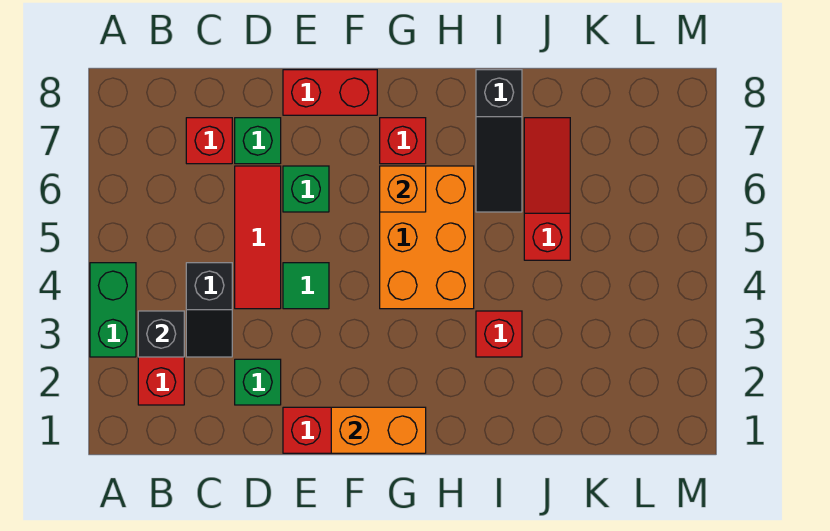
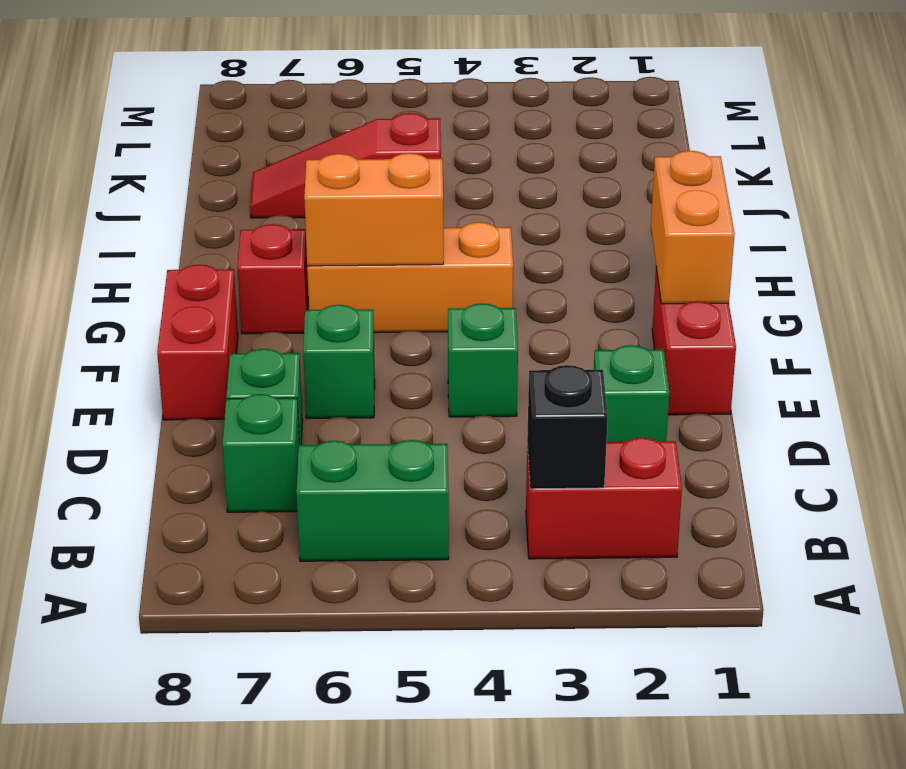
green 1x2 brick [90,263,136,357] -> green 1x2 brick moved to [296,440,449,561]
black 1x2 slope [186,263,232,357] -> none
red 1x1 brick [186,118,232,164] -> green 1x1 brick [222,394,299,512]
red 1x3 tile [235,166,281,309] -> none
green 1x1 tile [283,263,329,309] -> green 1x1 brick [448,303,518,417]
orange 2x3 brick [380,166,474,309] -> orange 1x3 brick [307,222,513,333]
orange 1x1 brick [380,166,426,212] -> orange 1x2 brick [304,153,443,266]
red 1x1 brick [476,311,522,357] -> none
black 1x3 slope [476,70,522,212] -> none

